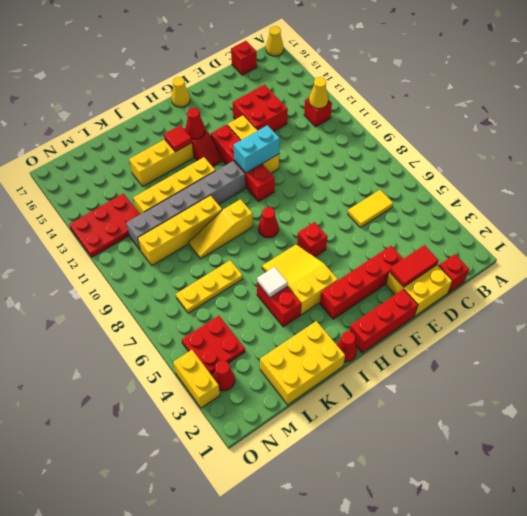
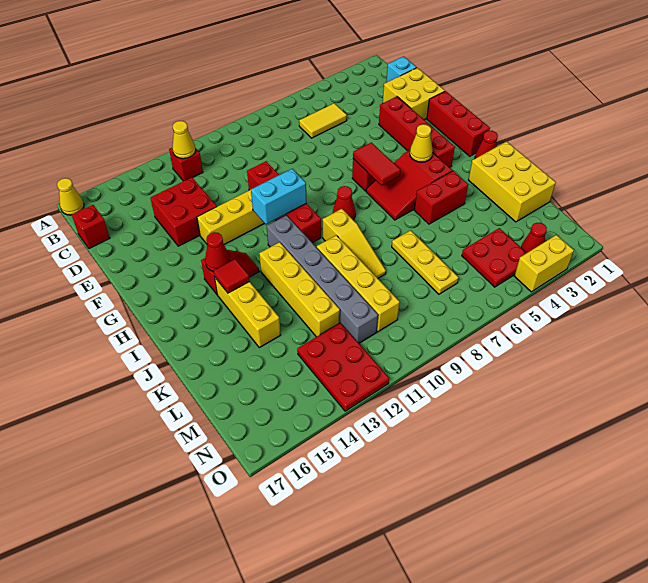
red 1x1 brick [439,254,469,293] -> cyan 1x1 brick [386,56,417,82]
yellow 1x2 tile [348,190,393,228] -> yellow 1x2 tile turned to [299,103,347,138]
red 1x2 tile [390,245,439,287] -> red 1x2 tile moved to [353,142,400,185]
cyan 1x2 brick [234,125,280,173] -> cyan 1x2 brick turned to [251,169,306,224]
red 1x4 brick [211,124,275,202] -> red 1x4 brick turned to [247,161,321,243]
yellow 1x1 cone [171,77,190,107] -> yellow 1x1 cone moved to [410,124,433,162]
yellow 2x3 slope [262,244,338,315] -> red 2x3 slope [366,150,452,220]
white 1x1 tile [257,267,288,298] -> none

